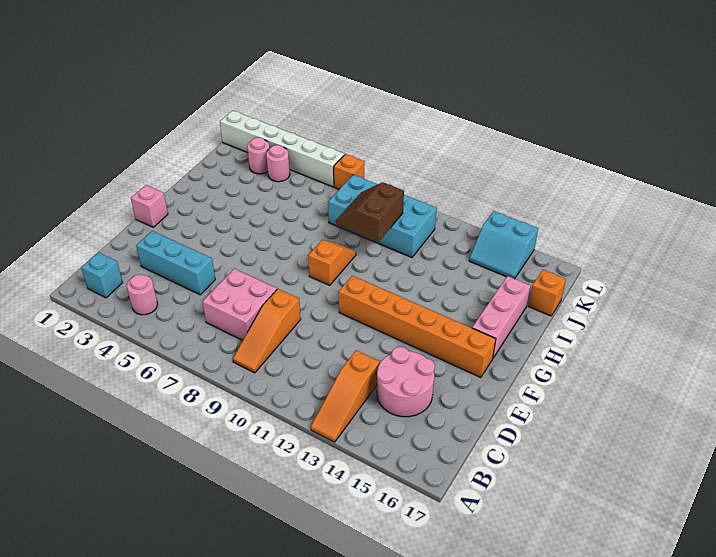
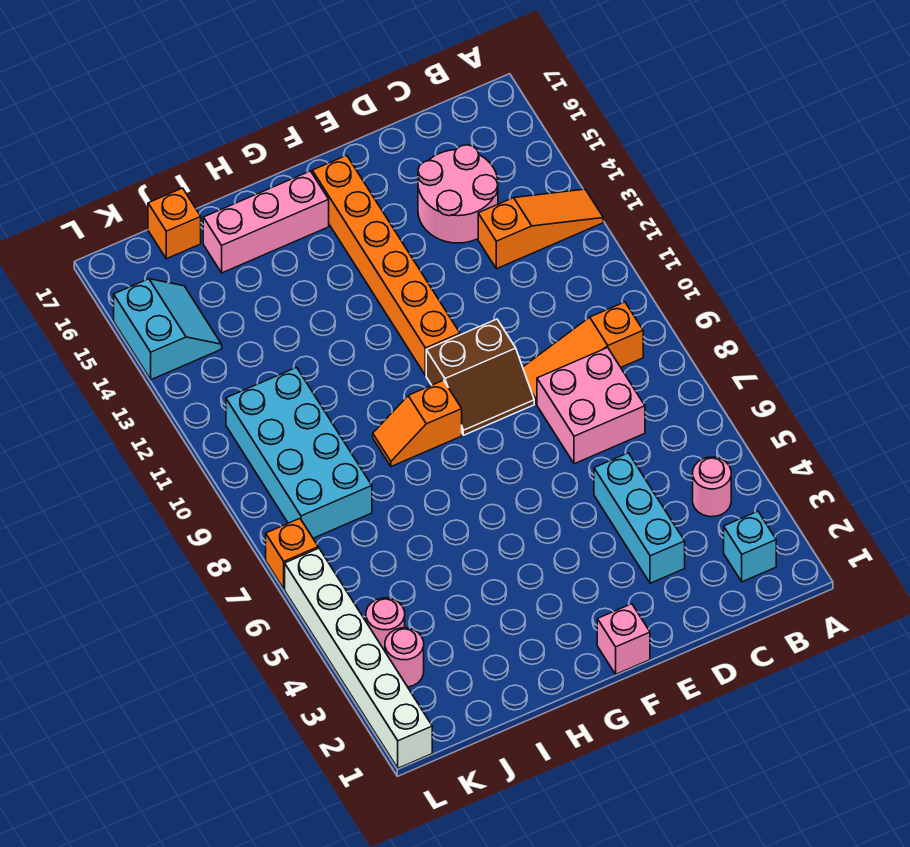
orange 1x3 slope [233,289,301,373] -> orange 1x3 slope turned to [523,302,643,404]
brown 2x2 slope [336,182,404,242] -> brown 2x2 slope moved to [426,319,534,435]

